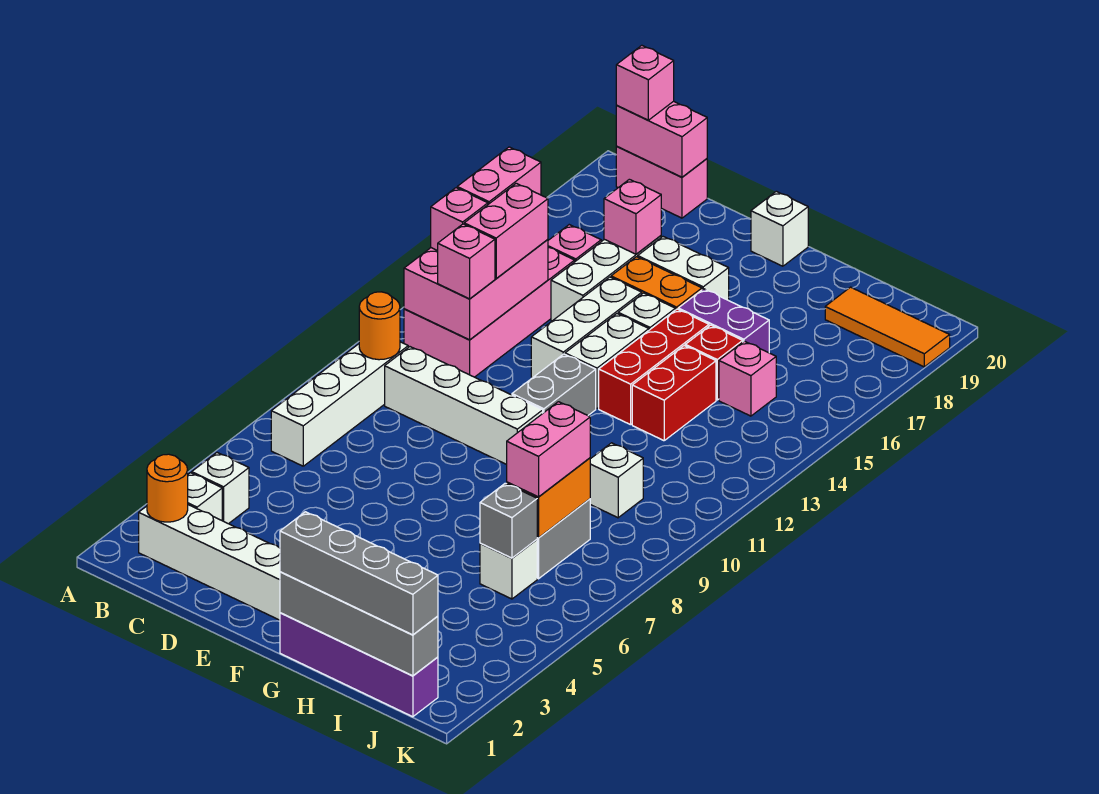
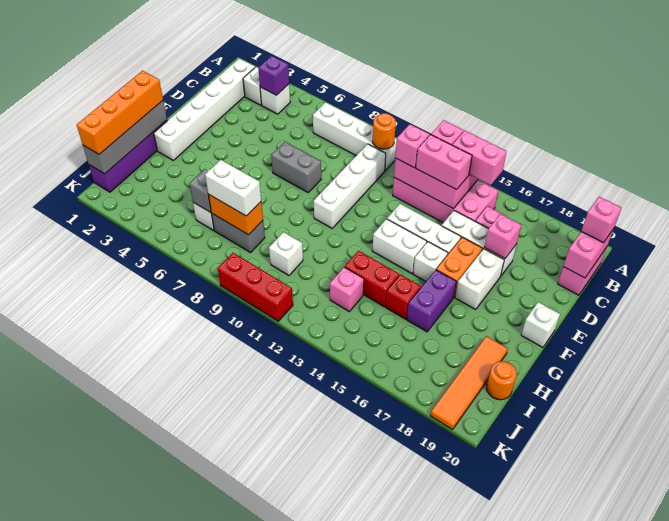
orange 1x1 round brick [147,454,188,522] -> orange 1x1 round brick moved to [487,361,517,400]
none -> purple 1x1 brick [258,56,289,95]
grey 1x2 brick [512,354,596,415] -> grey 1x2 brick moved to [271,142,321,192]
grey 1x4 brick [280,512,438,635] -> orange 1x4 brick [77,71,163,154]
red 1x3 brick [599,309,709,425] -> red 1x3 brick moved to [218,253,293,321]
pink 1x2 brick [507,402,590,497] -> white 1x2 brick [205,160,261,216]
pink 1x1 brick [719,341,776,416] -> pink 1x1 brick moved to [330,267,364,311]
orange 1x3 tile [825,287,950,367] -> orange 1x4 tile [431,336,508,430]

